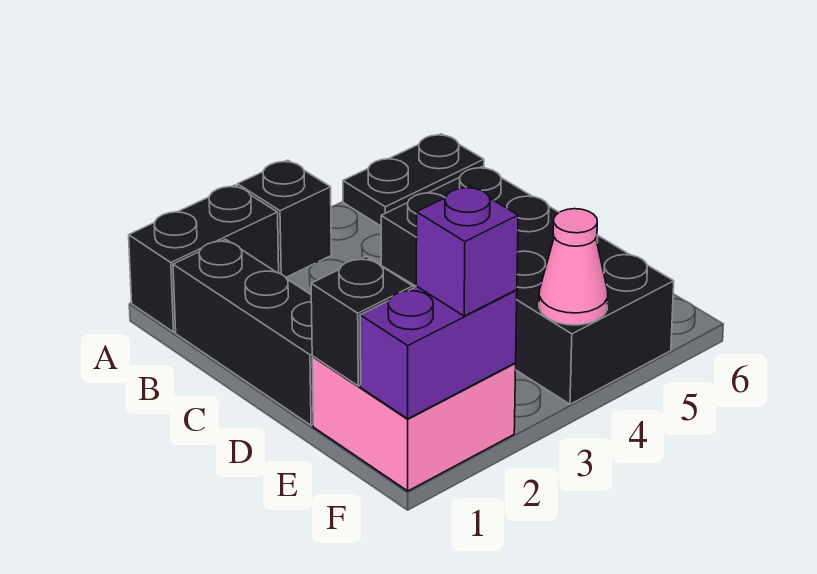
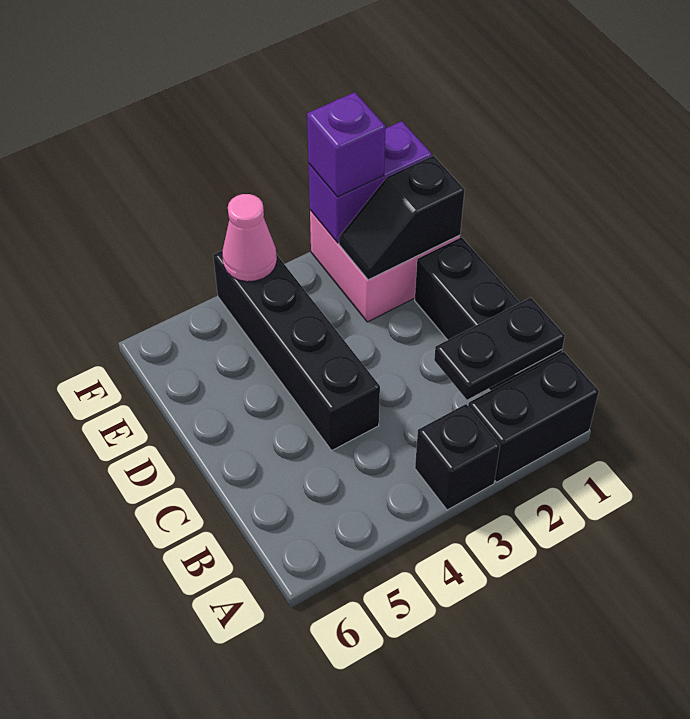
black 1x2 plate [343,134,484,226] -> black 1x2 plate moved to [434,297,565,400]
black 2x4 brick [381,167,674,404] -> black 1x4 brick [213,251,380,450]

